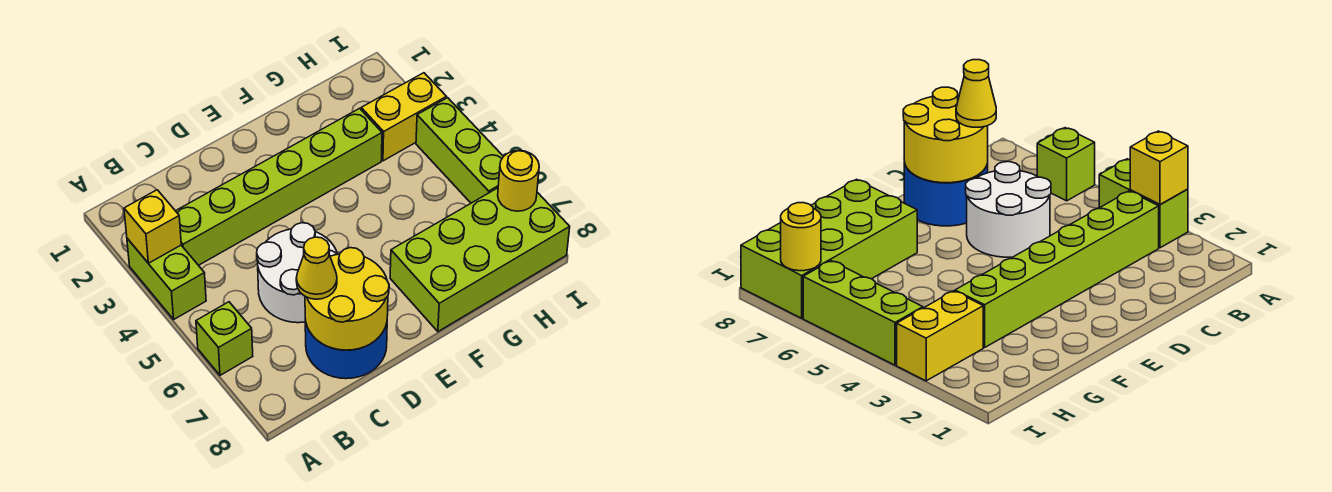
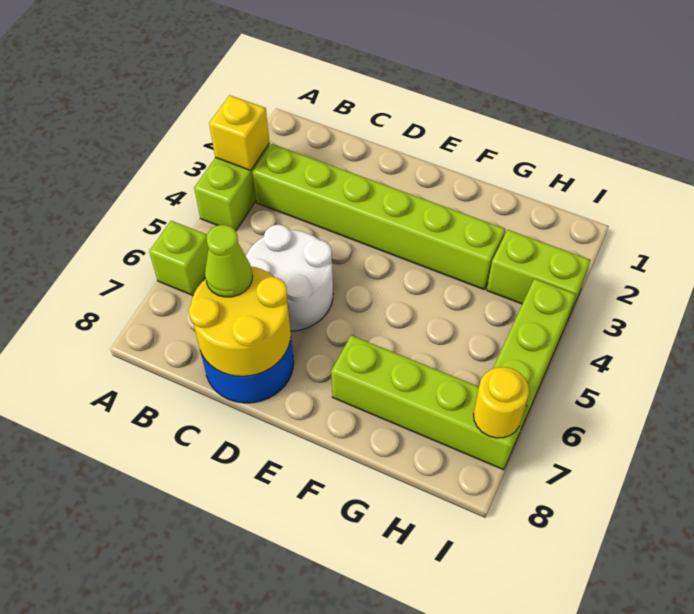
yellow 1x1 cone [296,237,337,299] -> lime 1x1 cone [205,225,252,297]
lime 2x4 brick [390,188,570,331] -> lime 1x4 brick [331,335,527,470]
yellow 1x2 brick [361,73,446,161] -> lime 1x2 brick [487,230,590,318]

